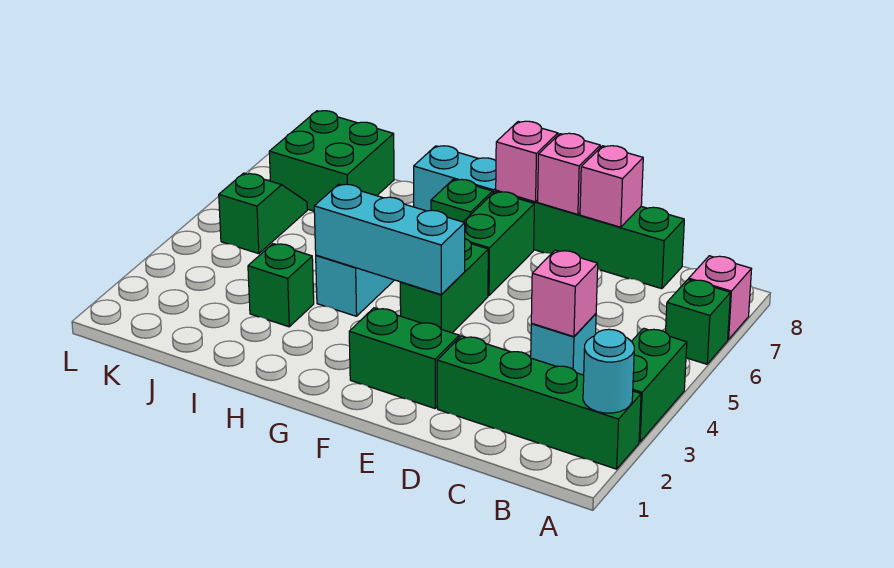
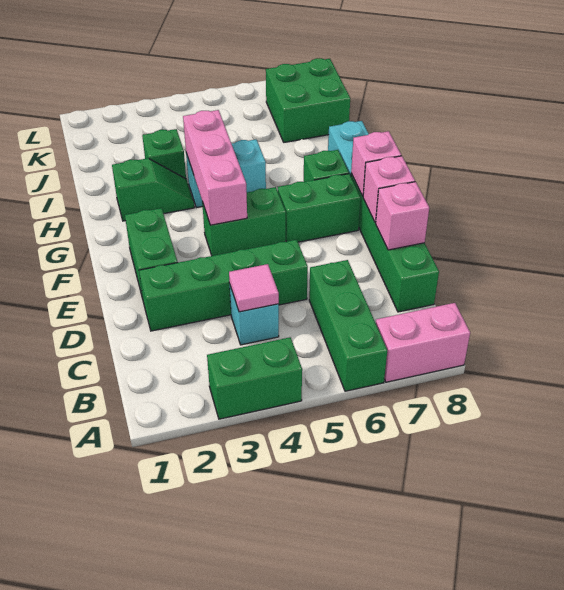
green 1x4 brick [437,336,641,469] -> green 1x4 brick turned to [139,240,308,331]
cyan 1x1 round brick [583,329,634,413] -> none
green 1x1 brick [666,279,730,364] -> green 1x3 brick [309,260,387,391]
pink 1x1 brick [689,256,752,340] -> pink 1x2 brick [376,303,470,382]
pink 1x1 brick [531,250,598,337] -> pink 1x1 tile [229,264,279,312]
cyan 1x3 brick [314,184,465,295] -> pink 1x3 brick [183,110,247,225]
green 1x2 slope [219,173,307,254] -> green 1x2 slope moved to [112,158,194,221]

